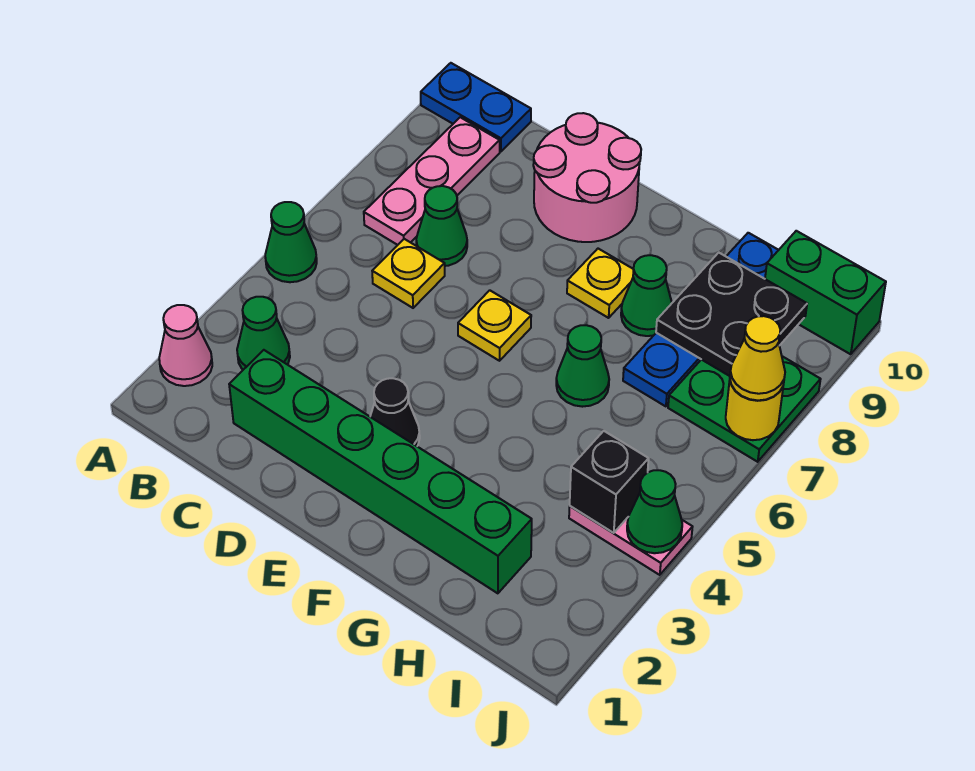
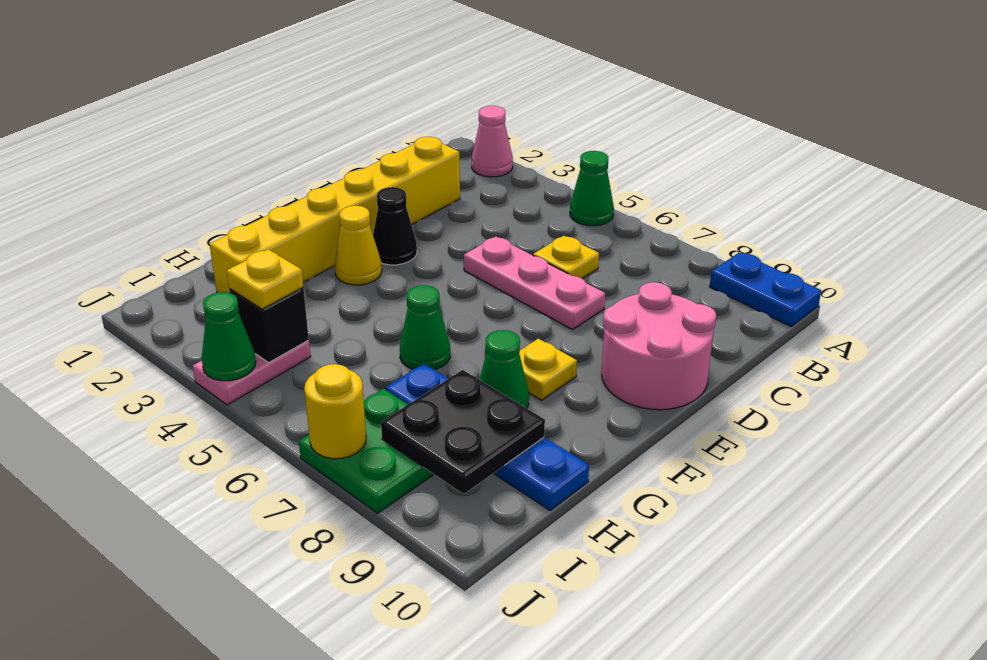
blue 1x2 plate [421,63,531,151] -> blue 1x2 plate turned to [710,252,821,327]
green 1x1 cone [237,297,290,370] -> none
pink 1x3 plate [364,117,500,245] -> pink 1x3 plate moved to [464,237,605,330]
green 1x6 brick [229,350,532,593] -> yellow 1x6 brick [210,137,460,293]
green 1x1 cone [416,186,467,266] -> none
yellow 1x1 plate [458,290,531,361] -> yellow 1x1 plate moved to [227,249,303,309]
green 1x2 brick [765,231,886,354] -> none
yellow 1x1 cone [730,316,785,400] -> yellow 1x1 cone moved to [335,206,382,285]

